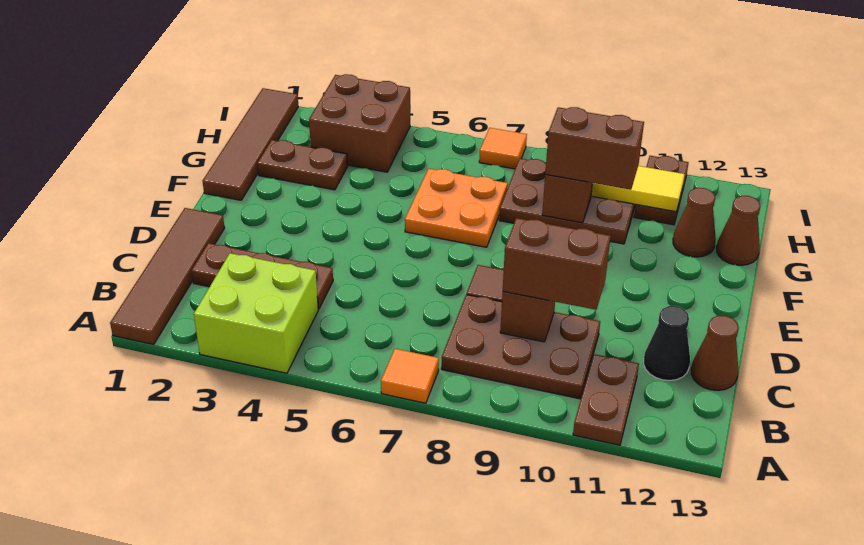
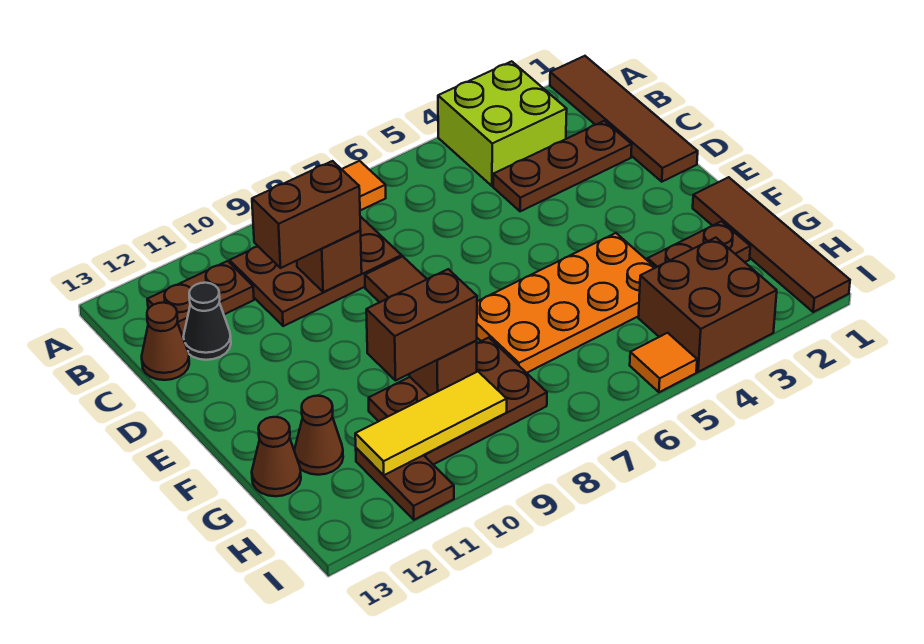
brown 1x2 plate [573,354,639,445] -> brown 1x2 plate turned to [147,261,254,334]
orange 2x2 plate [405,169,508,247] -> orange 2x4 plate [477,233,655,373]
orange 1x1 tile [479,128,527,169] -> orange 1x1 tile moved to [630,333,697,392]

